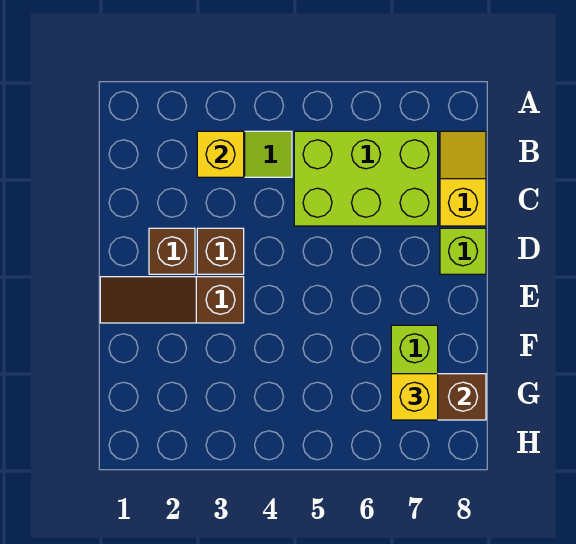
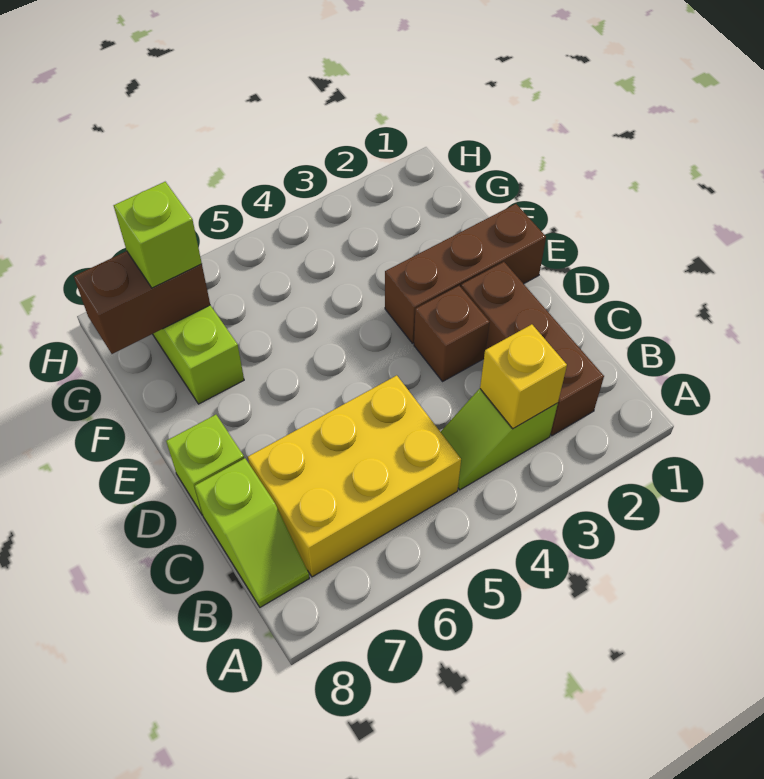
lime 2x3 brick [294,131,438,226] -> yellow 2x3 brick [248,375,461,577]
yellow 1x2 slope [440,131,486,226] -> lime 1x2 slope [195,458,309,607]
brown 1x1 brick [149,228,195,274] -> brown 1x3 brick [461,262,604,436]
brown 1x3 slope [100,277,244,323] -> brown 1x3 brick [385,204,546,343]
yellow 1x1 brick [391,374,438,420] -> lime 1x1 brick [114,182,202,288]

